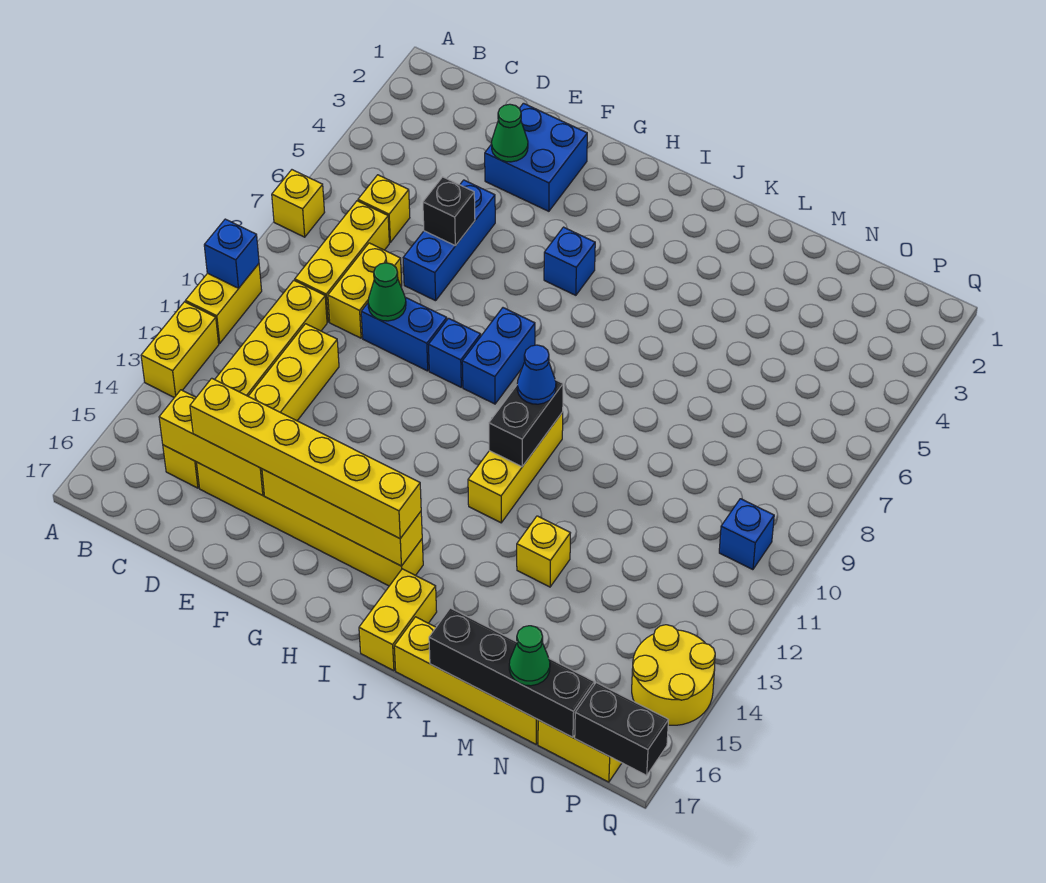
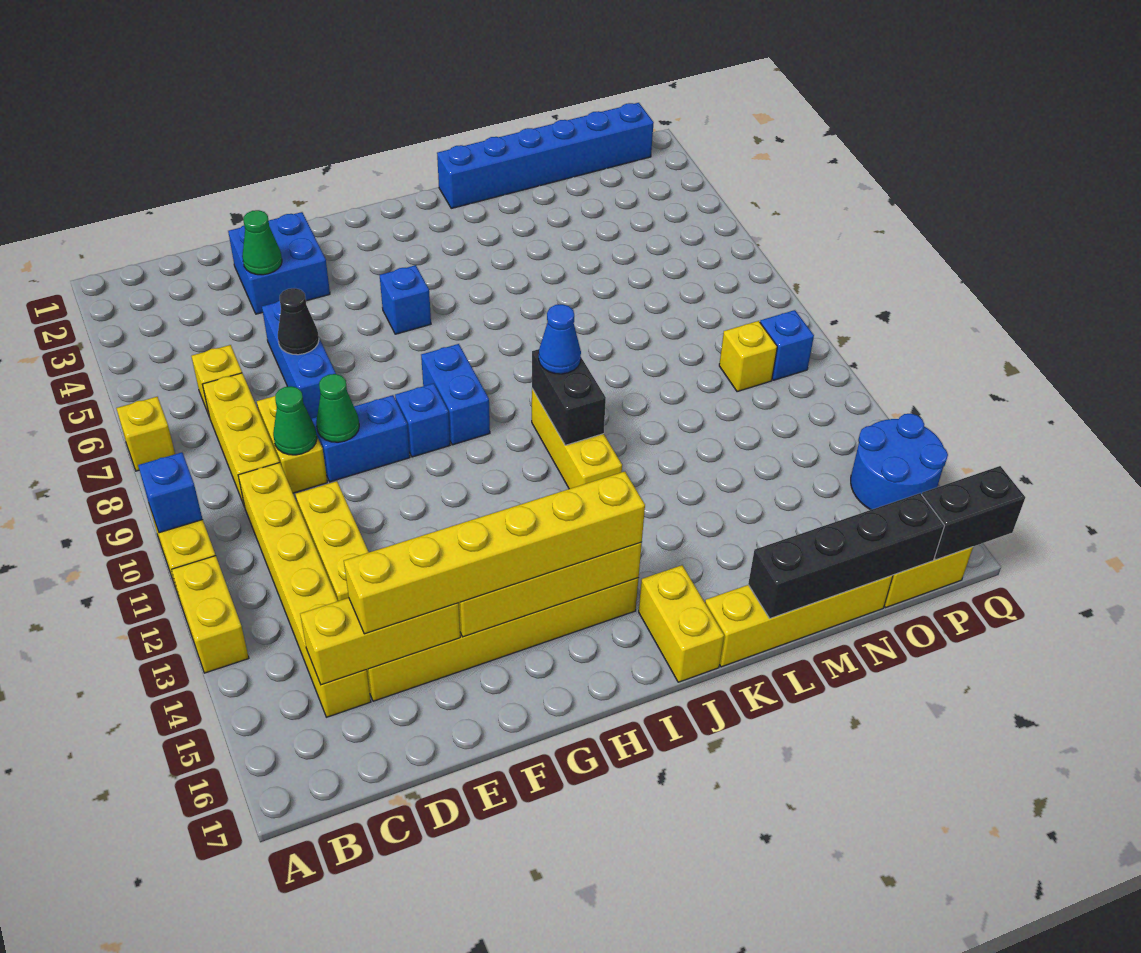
black 1x1 brick [423,177,475,246] -> black 1x1 cone [278,288,319,355]
none -> blue 1x6 brick [437,103,654,208]
yellow 1x1 brick [517,516,570,587] -> yellow 1x1 brick moved to [719,321,777,392]
green 1x1 cone [509,626,550,686] -> green 1x1 cone moved to [273,386,317,455]
yellow 2x2 round brick [632,625,715,725] -> blue 2x2 round brick [851,413,948,510]

